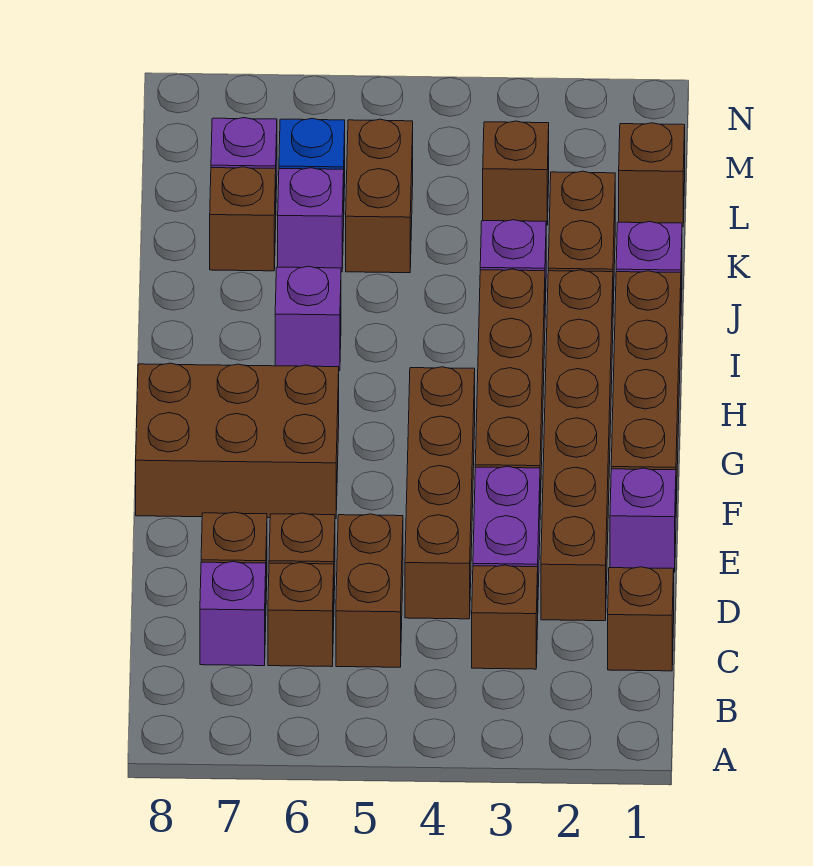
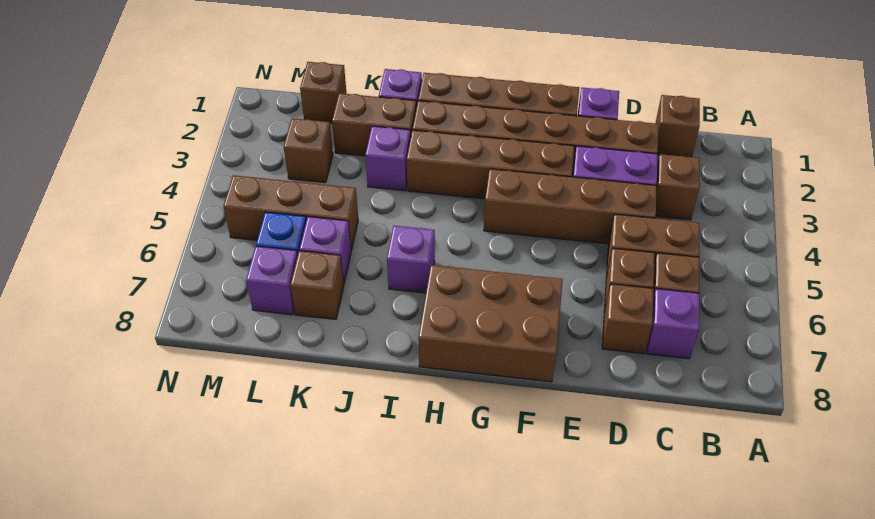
brown 2x3 brick [136,363,339,519] -> brown 2x3 brick turned to [418,265,563,382]
brown 1x2 brick [346,119,413,273] -> brown 1x3 brick [223,175,358,250]

